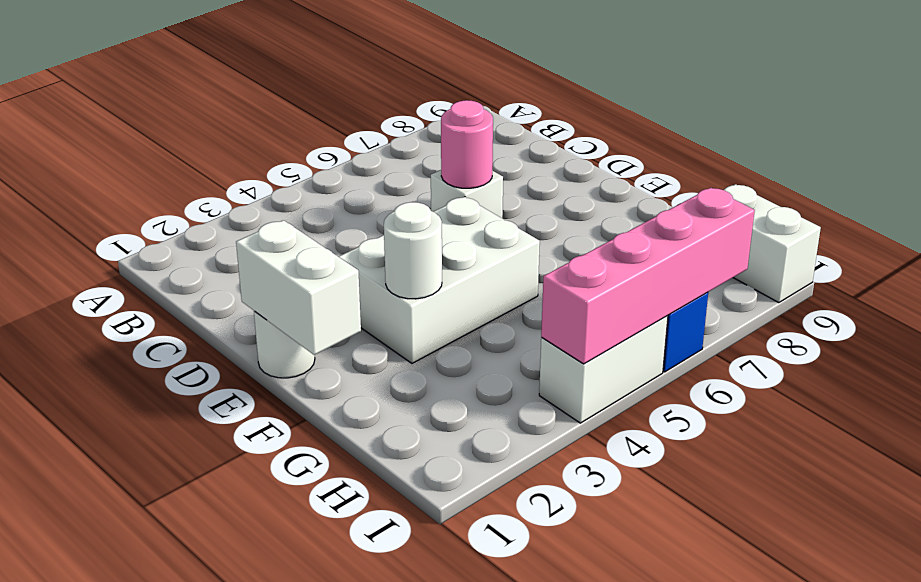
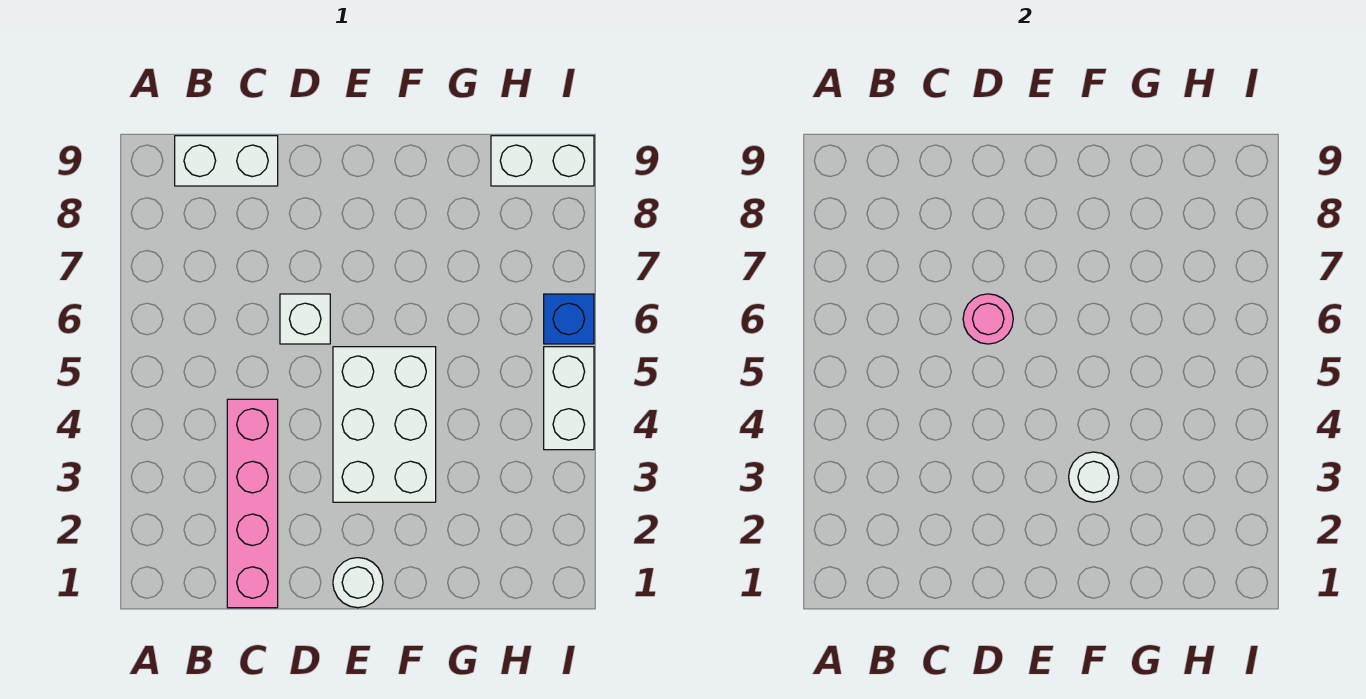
white 1x2 brick [236,220,361,355] -> white 1x2 brick moved to [175,136,278,186]
pink 1x4 brick [541,188,755,364] -> pink 1x4 brick moved to [227,399,278,608]

